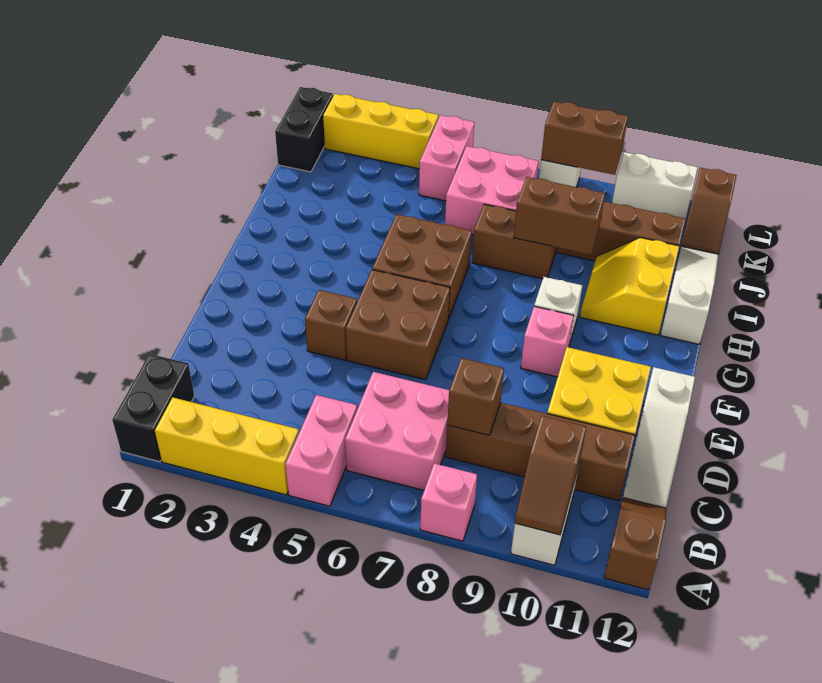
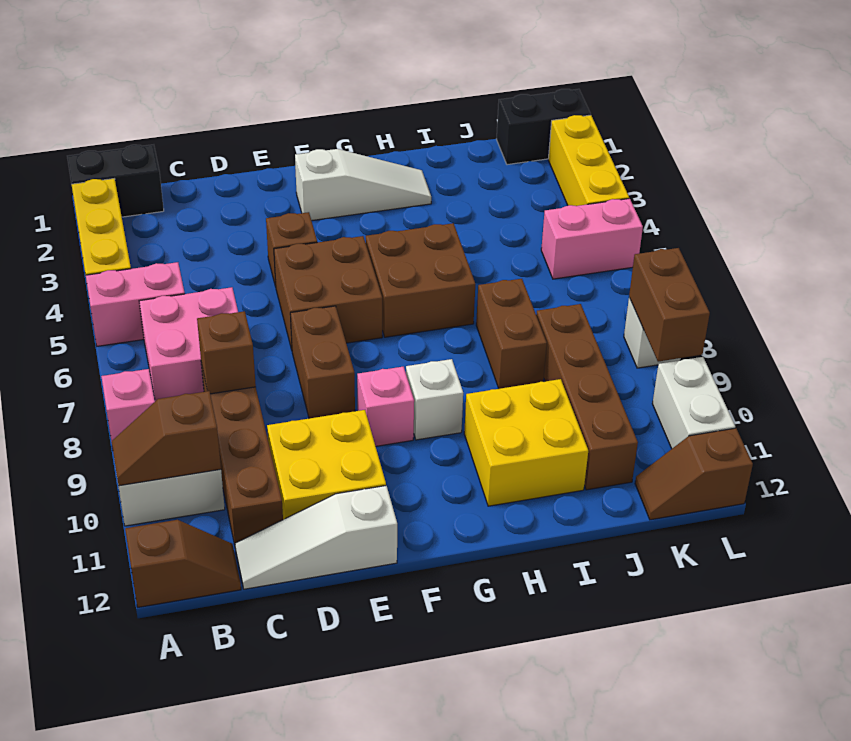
yellow 2x2 slope [580,238,679,335] -> yellow 2x2 brick [464,379,588,506]
white 1x3 slope [661,246,719,344] -> white 1x3 slope moved to [295,149,431,221]
brown 1x2 brick [514,177,605,255] -> brown 1x2 brick moved to [290,306,355,418]
pink 2x2 brick [445,146,539,235] -> none

